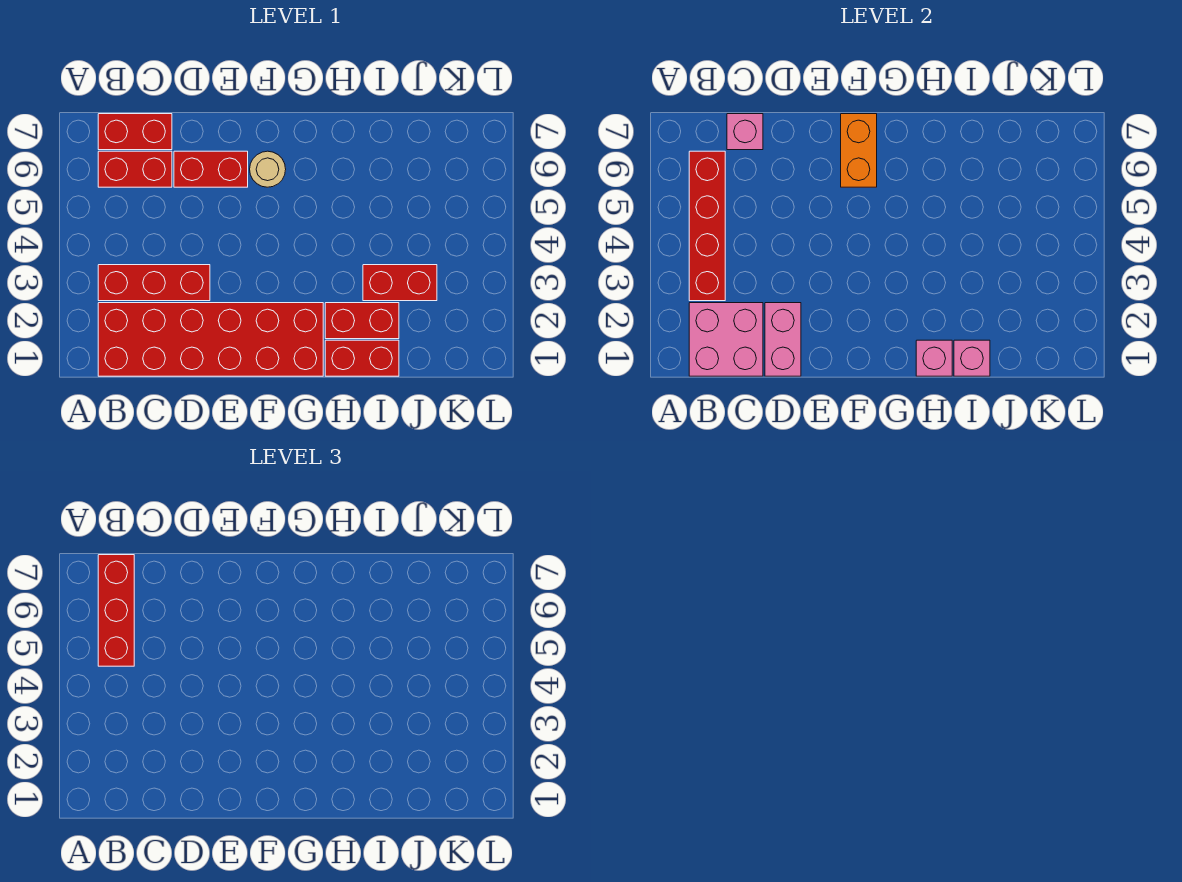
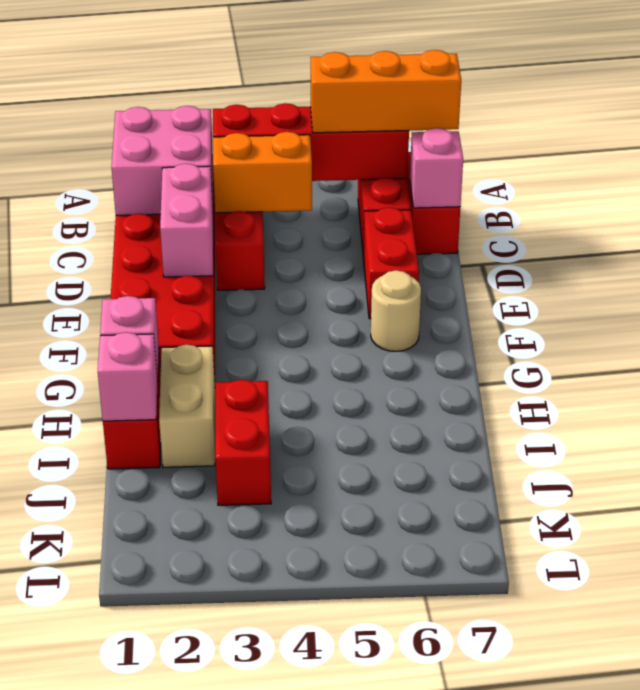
red 1x3 brick [98,555,134,666] -> orange 1x3 brick [311,50,461,133]
pink 1x2 brick [765,303,801,376] -> pink 1x2 brick turned to [160,164,213,277]
orange 1x2 brick [841,114,877,187] -> orange 1x2 brick moved to [213,132,312,213]
red 1x2 brick [325,303,399,339] -> tan 1x2 brick [159,345,215,467]

